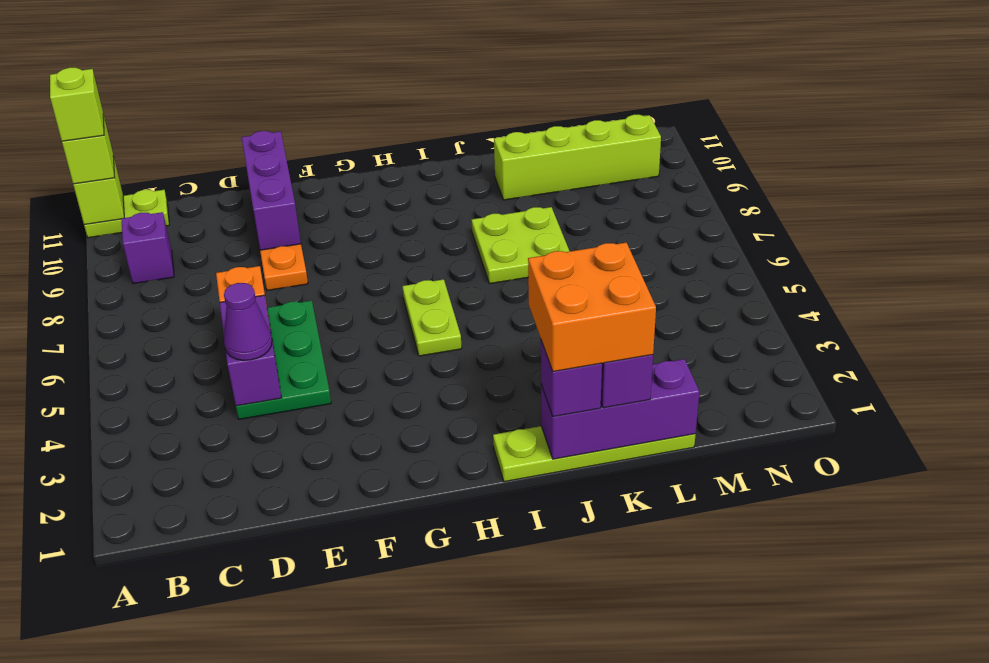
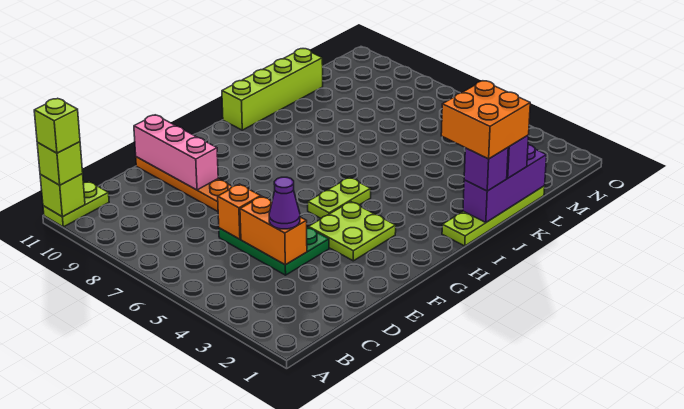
purple 1x1 brick [121,212,174,284] -> none
purple 1x2 brick [220,295,281,406] -> orange 1x2 brick [240,196,307,265]
purple 1x3 brick [242,131,301,250] -> pink 1x3 brick [134,115,218,190]
lime 1x2 plate [402,279,462,356] -> lime 1x2 plate turned to [308,177,371,218]
lime 2x2 plate [472,207,569,284] -> lime 2x2 plate moved to [308,202,396,261]
lime 1x4 brick [494,115,661,200] -> lime 1x4 brick moved to [222,49,323,130]

